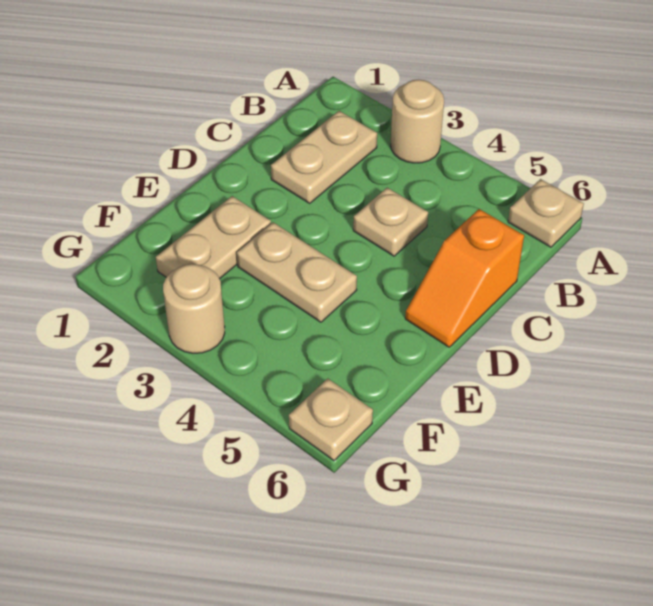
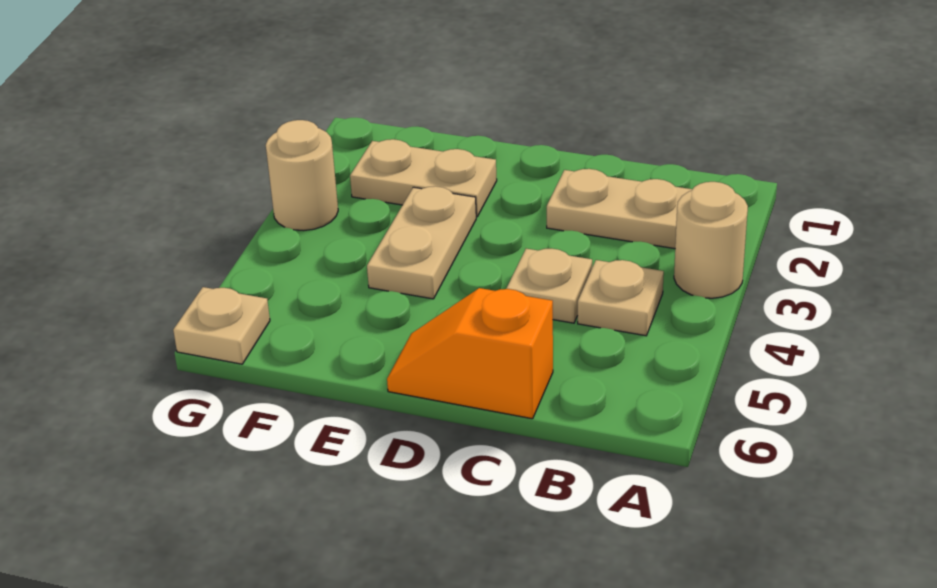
tan 1x1 plate [508,179,584,247] -> tan 1x1 plate moved to [578,260,664,336]

